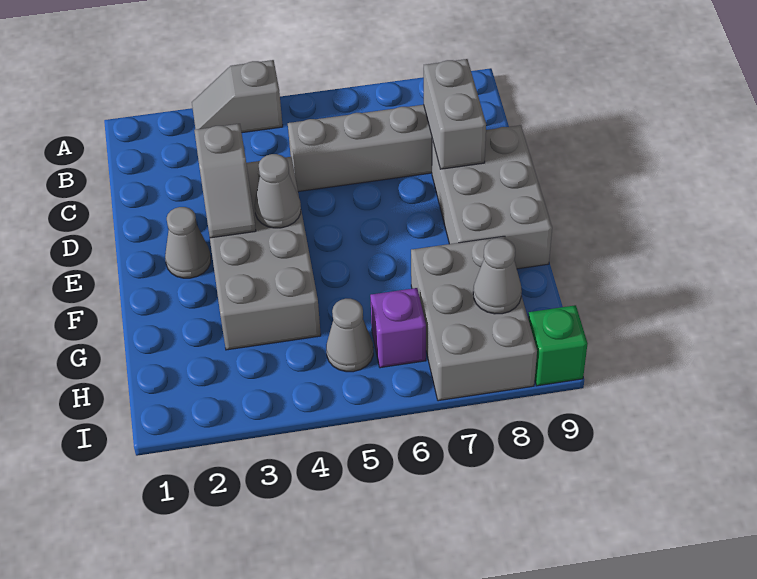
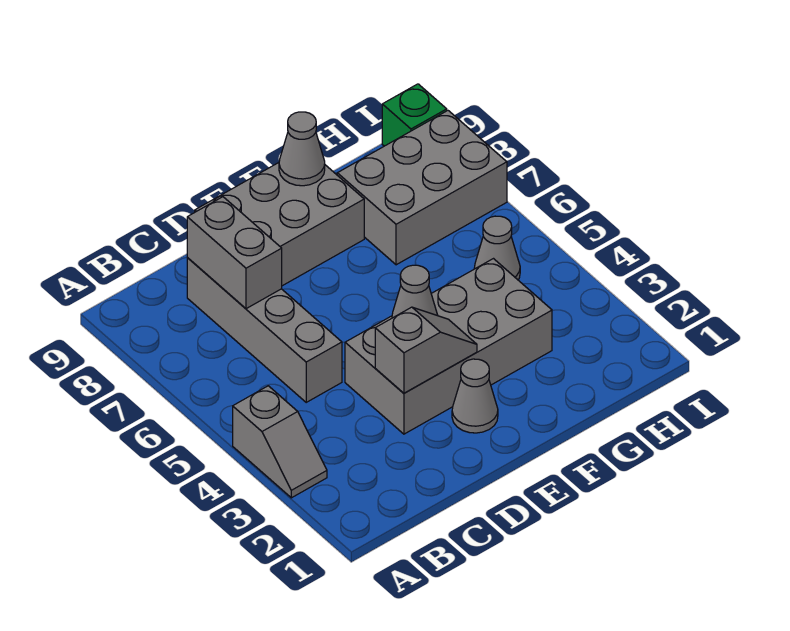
grey 1x2 brick [424,59,486,169] -> grey 1x2 brick turned to [187,197,282,309]
purple 1x1 brick [370,288,426,368] -> none
grey 1x1 cone [473,238,522,314] -> grey 1x1 cone moved to [279,112,325,186]

